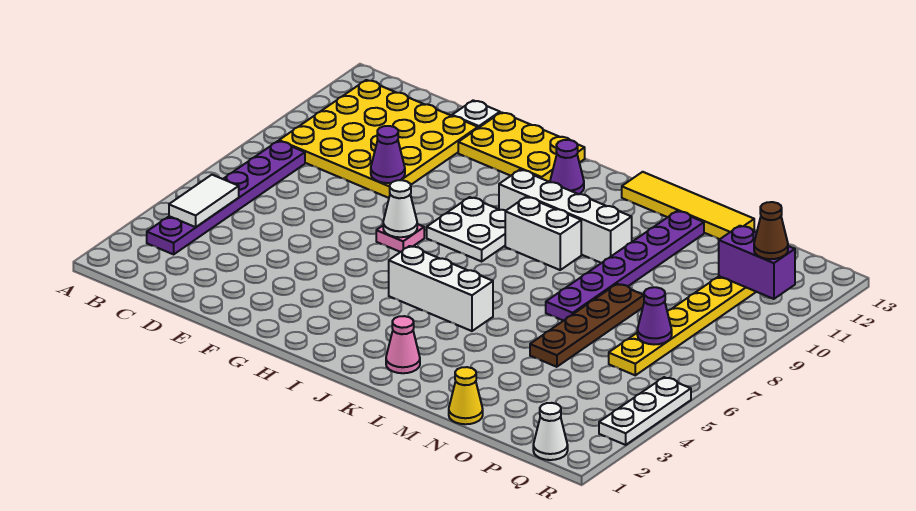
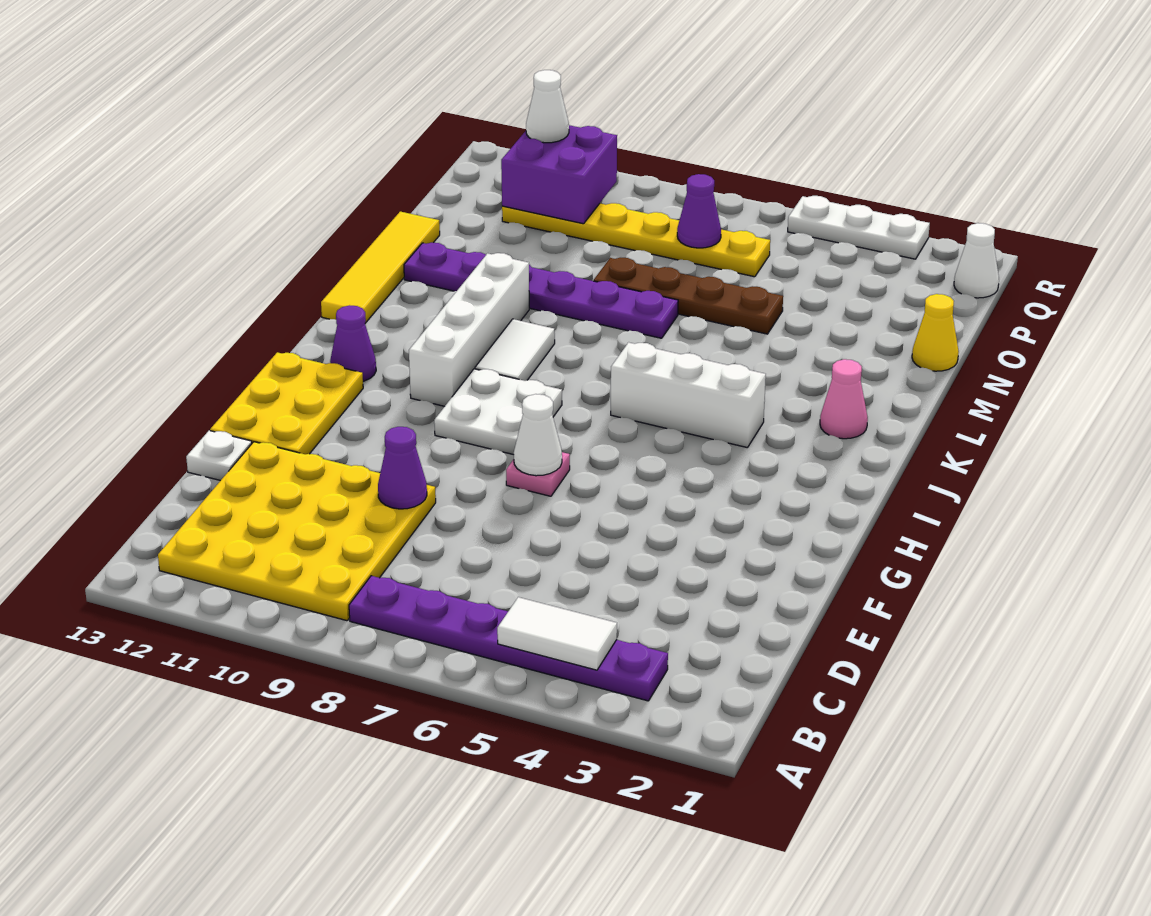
white 1x3 brick [389,246,493,331] -> white 1x3 brick turned to [611,342,766,448]
white 1x2 brick [505,197,581,270] -> white 1x2 tile [475,319,555,381]
purple 1x2 brick [719,226,795,299] -> purple 2x2 brick [501,125,617,224]
brown 1x1 cone [754,202,788,259] -> white 1x1 cone [526,70,569,143]

